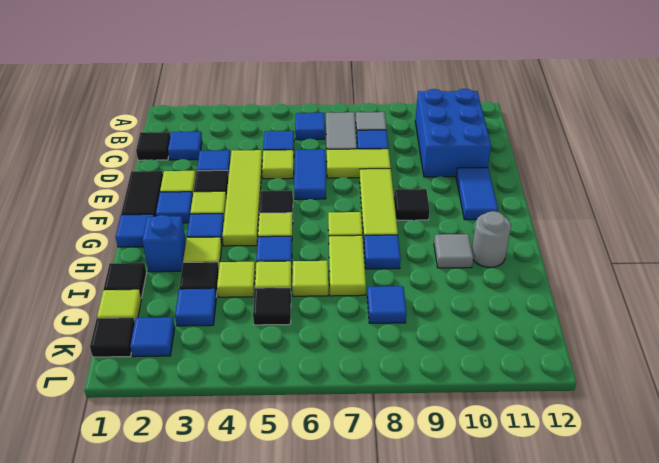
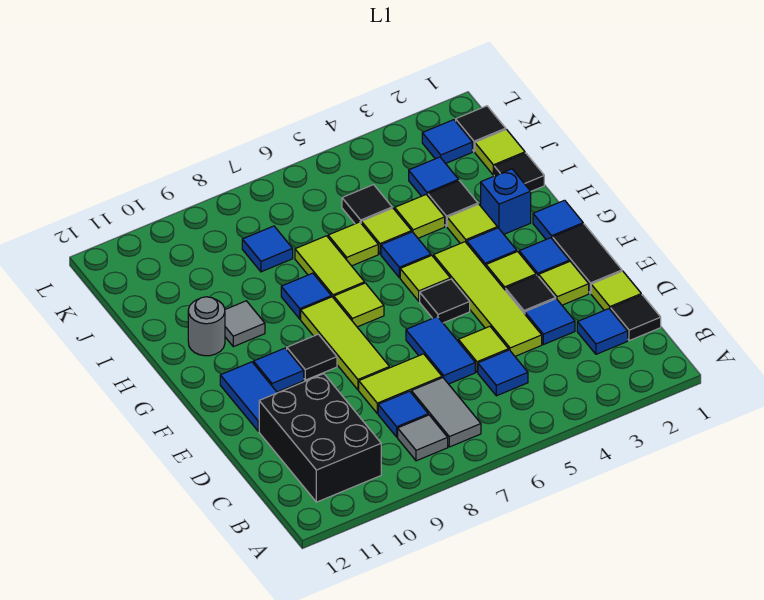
blue 1x1 tile [295,113,325,140] -> blue 1x1 tile moved to [254,348,304,392]
blue 2x3 brick [415,89,491,177] -> black 2x3 brick [259,374,381,502]
none -> lime 1x1 tile [591,271,641,310]

